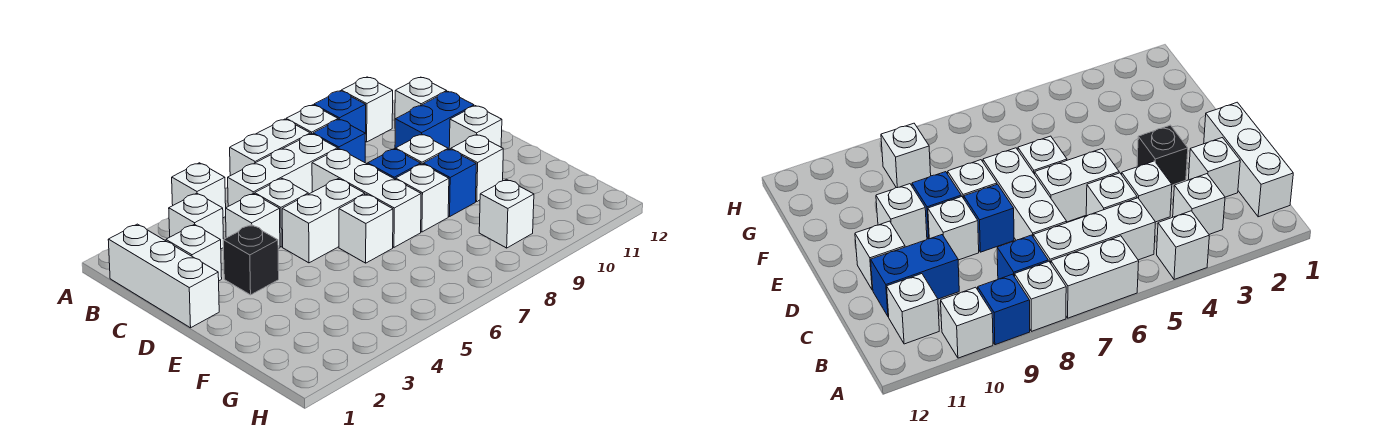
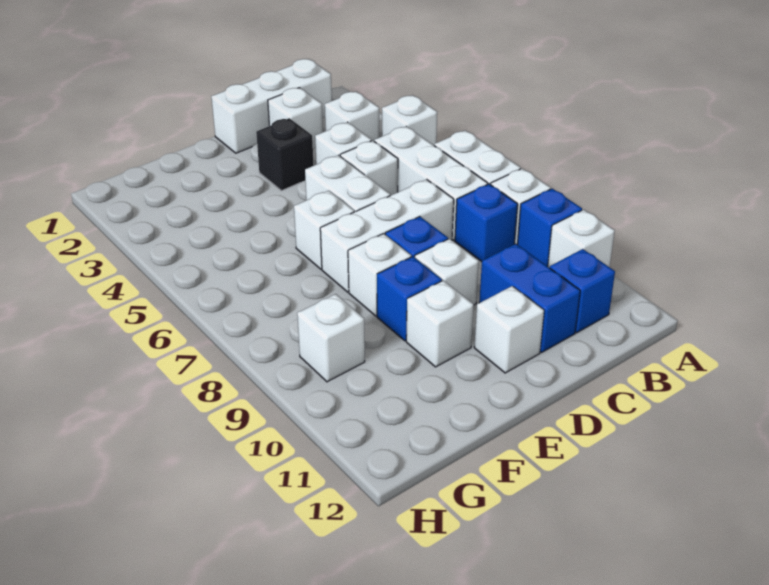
white 1x1 brick [395,77,447,119] -> blue 1x1 brick [550,249,615,333]

